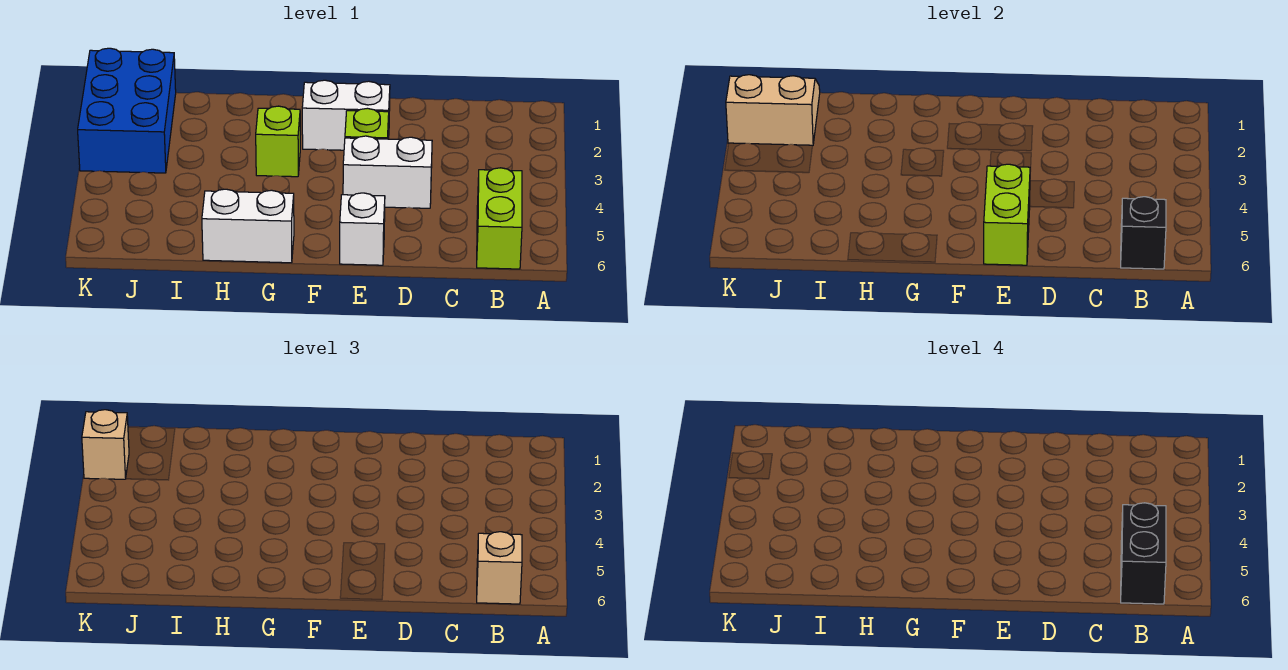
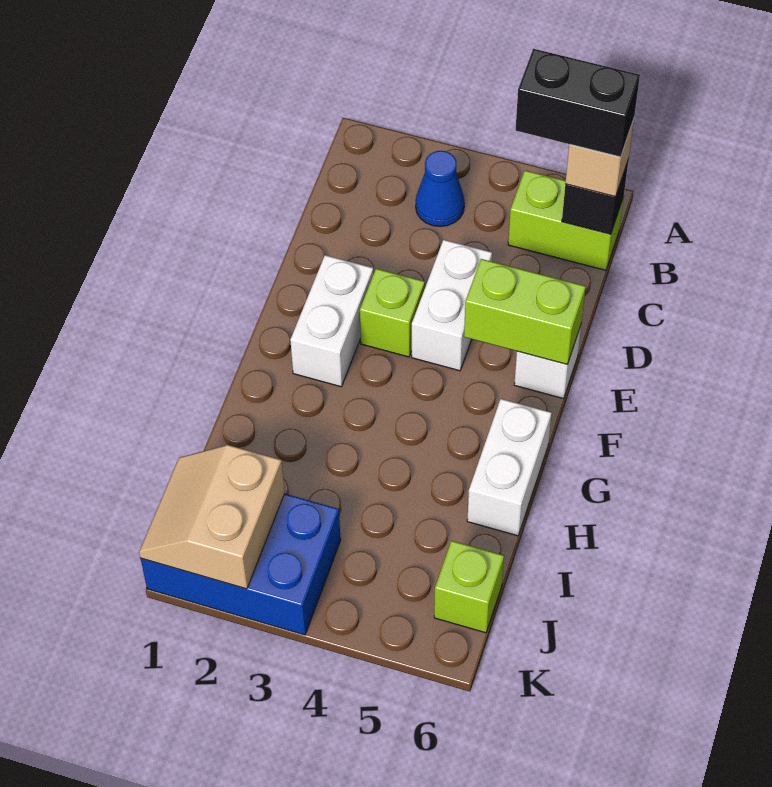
none -> blue 1x1 cone [416,151,465,227]
lime 1x1 brick [256,106,300,177] -> lime 1x1 brick moved to [434,541,504,633]
tan 1x1 brick [82,410,129,479] -> none

